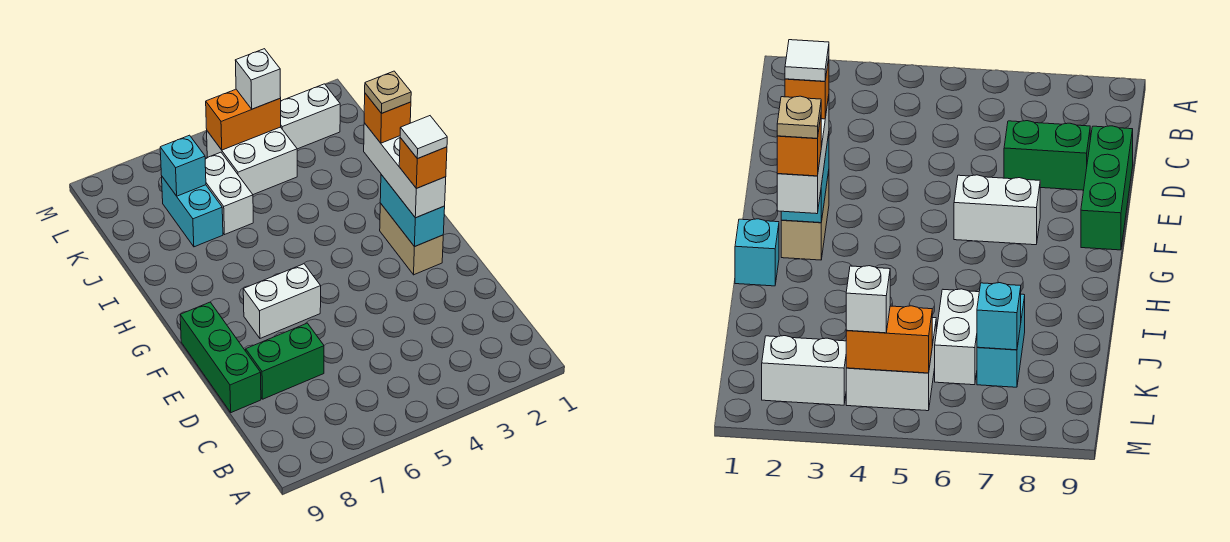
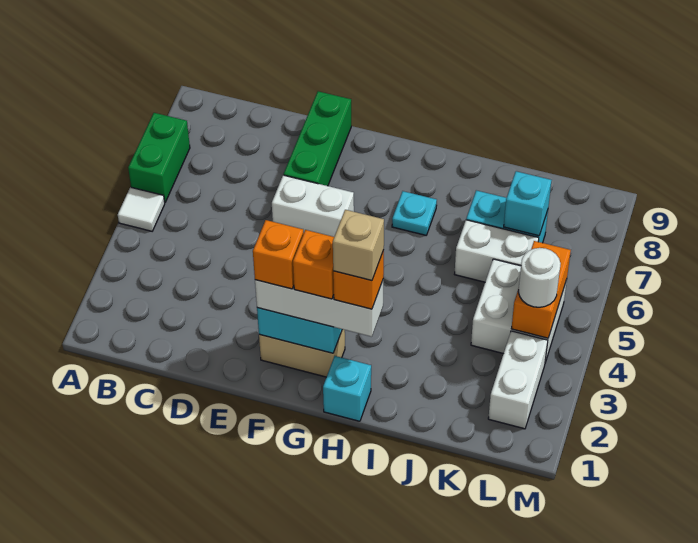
green 1x2 brick [246,323,324,399] -> green 1x2 brick moved to [128,113,190,202]
green 1x3 brick [180,302,261,413] -> green 1x3 brick turned to [284,91,351,186]
white 1x1 tile [400,116,447,159] -> white 1x1 tile moved to [118,187,165,231]
white 1x2 brick [243,264,321,338] -> white 1x2 brick turned to [272,175,354,237]
none -> orange 1x1 brick [293,230,334,299]
tan 1x1 plate [365,71,411,113] -> tan 1x1 brick [333,210,384,281]
none -> cyan 1x1 plate [392,191,437,235]
white 1x1 brick [235,49,281,109] -> white 1x1 round brick [518,248,561,307]

